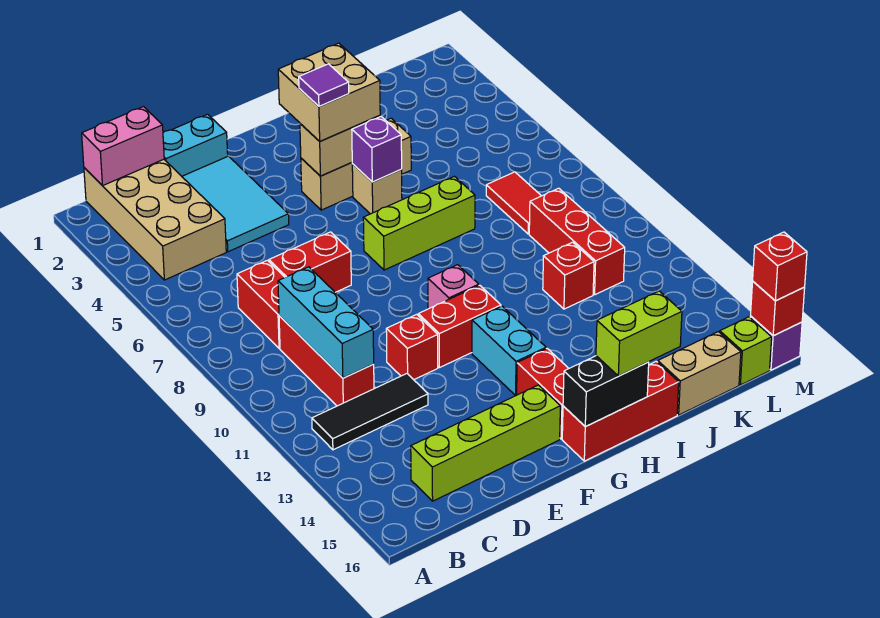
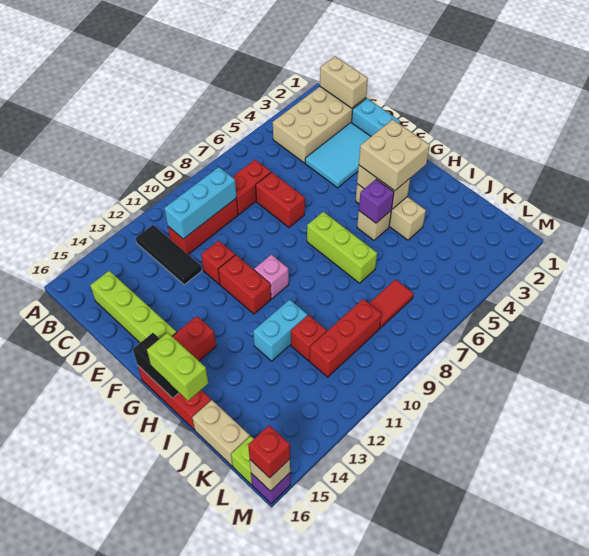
pink 1x2 brick [82,107,164,186] -> tan 1x2 brick [320,56,368,108]
purple 1x1 tile [299,64,349,106] -> none
cyan 1x2 brick [472,306,546,396] -> cyan 1x2 brick moved to [253,300,307,361]
red 1x1 brick [751,282,805,336] -> tan 1x1 brick [250,459,290,491]

